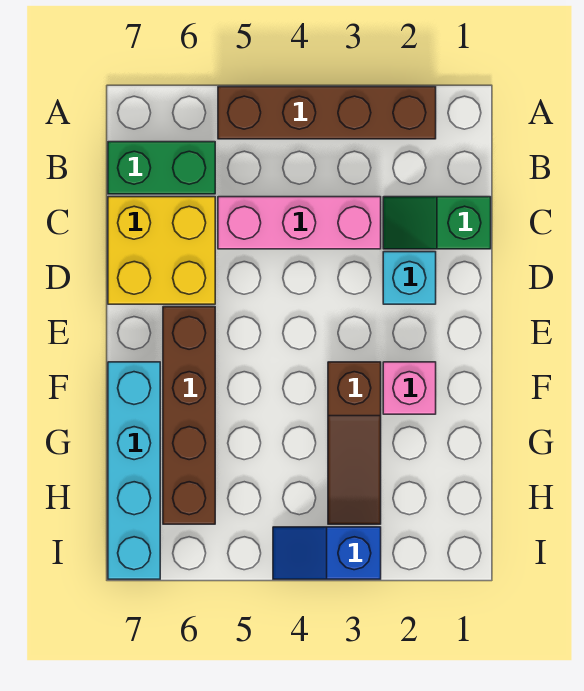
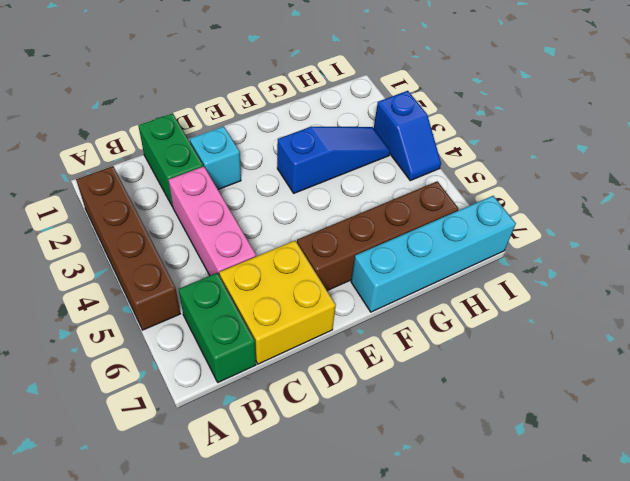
green 1x2 slope [383,197,491,249] -> green 1x2 brick [138,113,203,207]
pink 1x1 brick [383,362,436,414] -> none
brown 1x3 slope [328,362,381,524] -> blue 1x3 slope [277,127,390,193]

